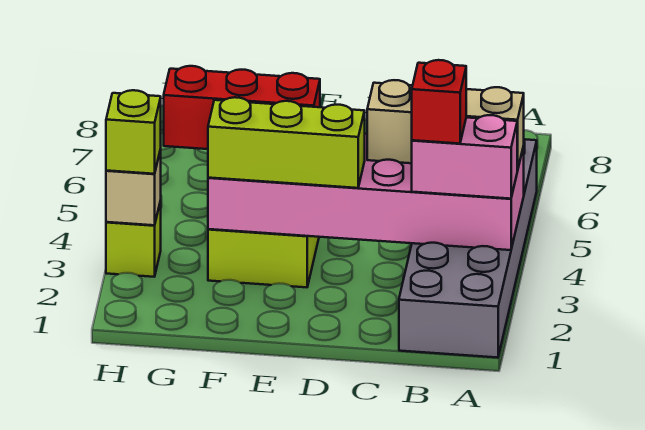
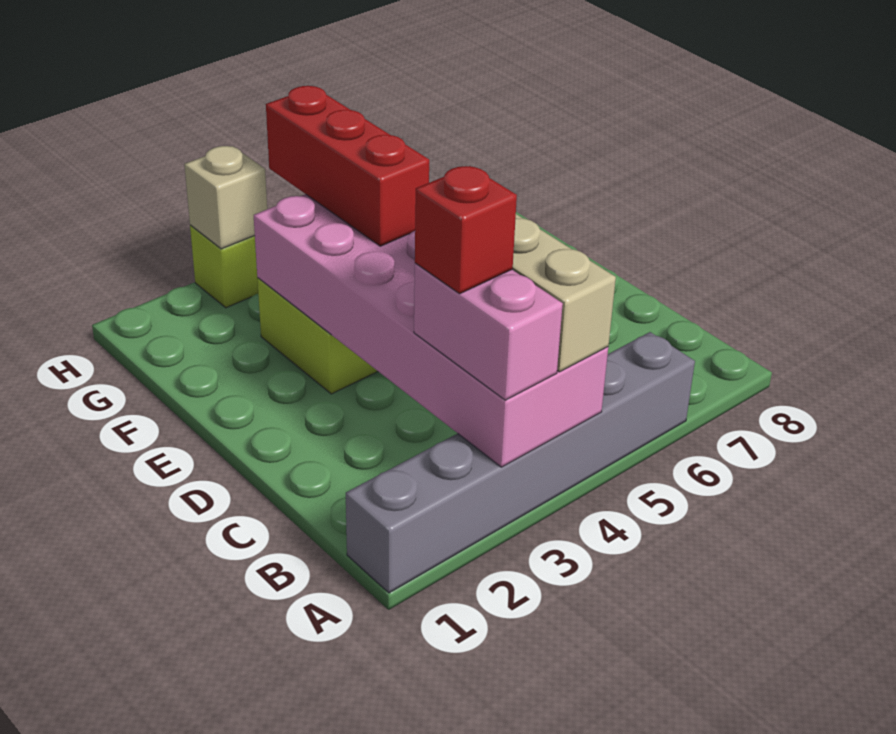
grey 2x6 brick [399,139,537,358] -> grey 1x6 brick [346,332,695,593]
lime 1x3 brick [208,97,365,188] -> none
lime 1x1 brick [106,90,161,174] -> none

